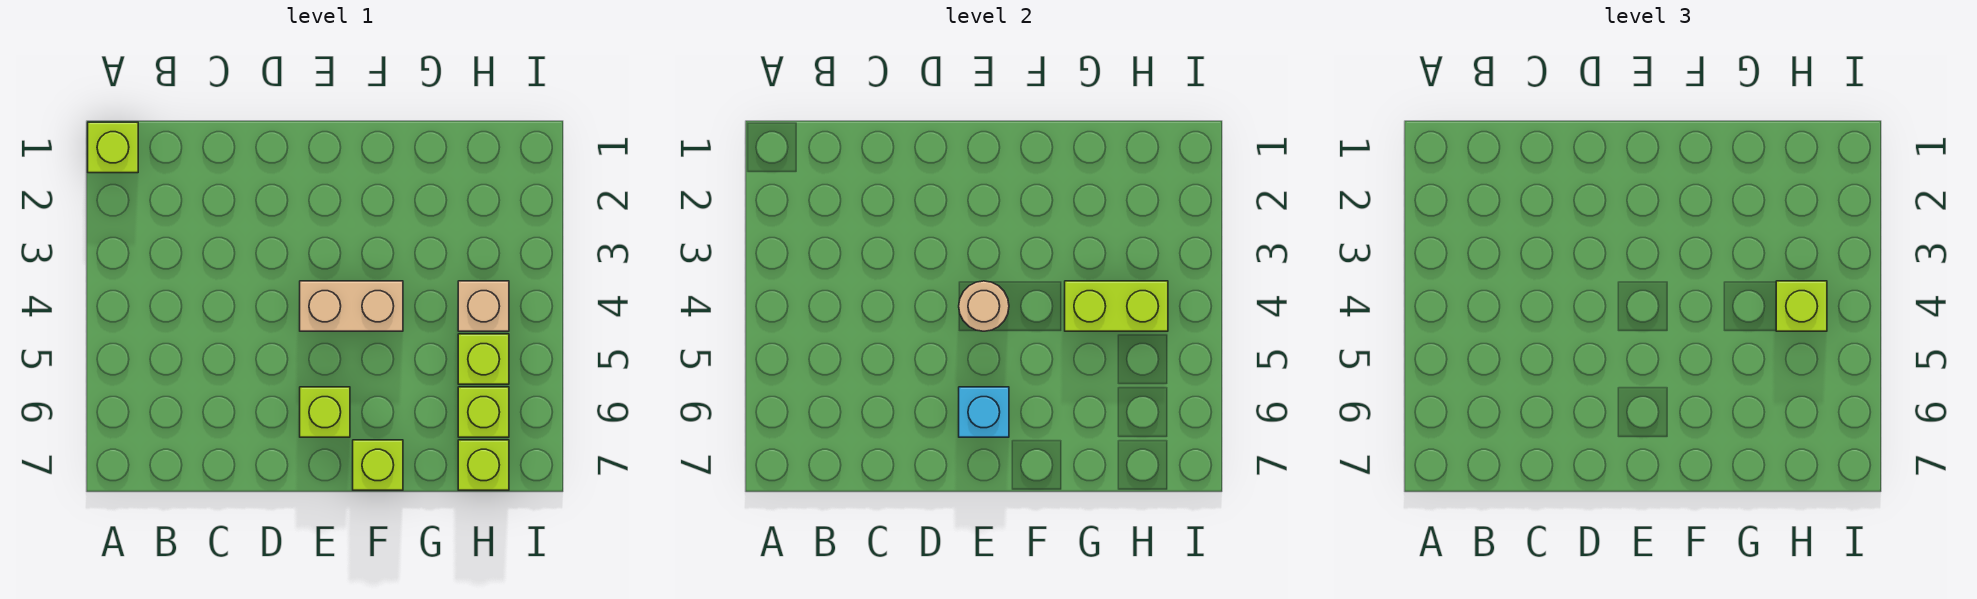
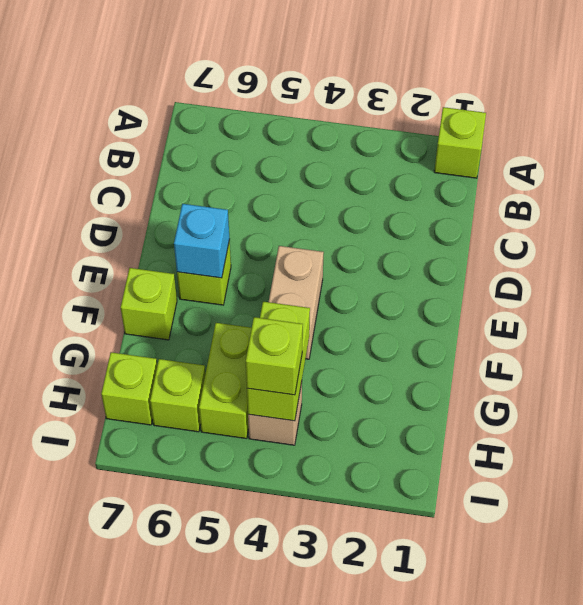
tan 1x1 round brick [959,281,1009,331] -> none
lime 1x1 brick [458,334,509,384] -> lime 1x2 brick [199,323,252,439]

